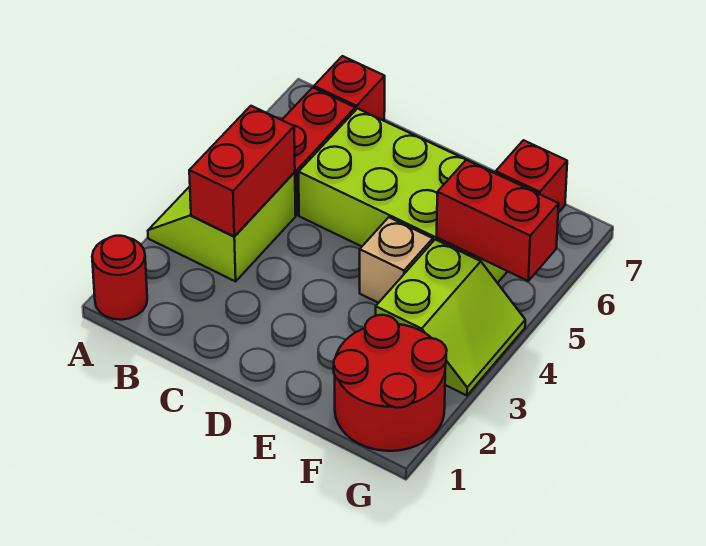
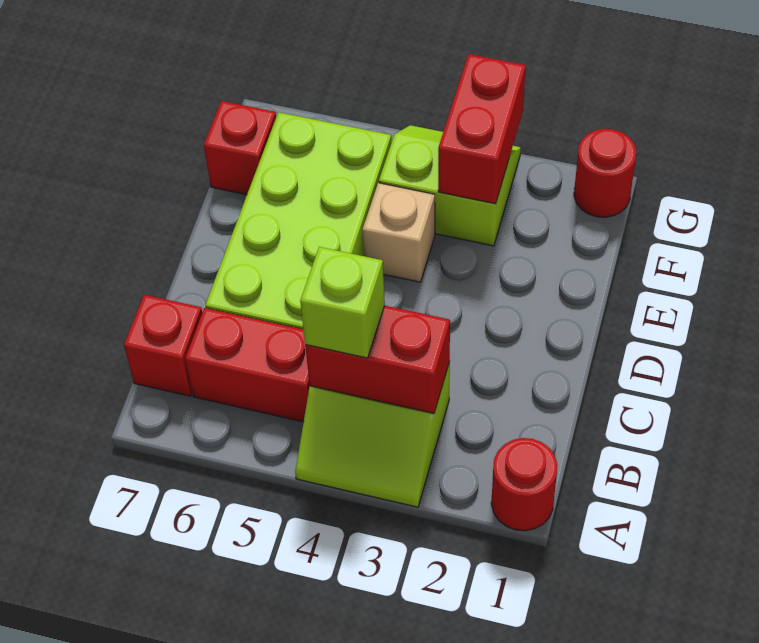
none -> lime 1x1 brick [300,247,385,358]
red 2x2 round brick [334,315,447,451] -> red 1x1 round brick [574,129,636,217]
red 1x2 brick [437,160,559,281] -> red 1x2 brick moved to [438,54,526,204]

